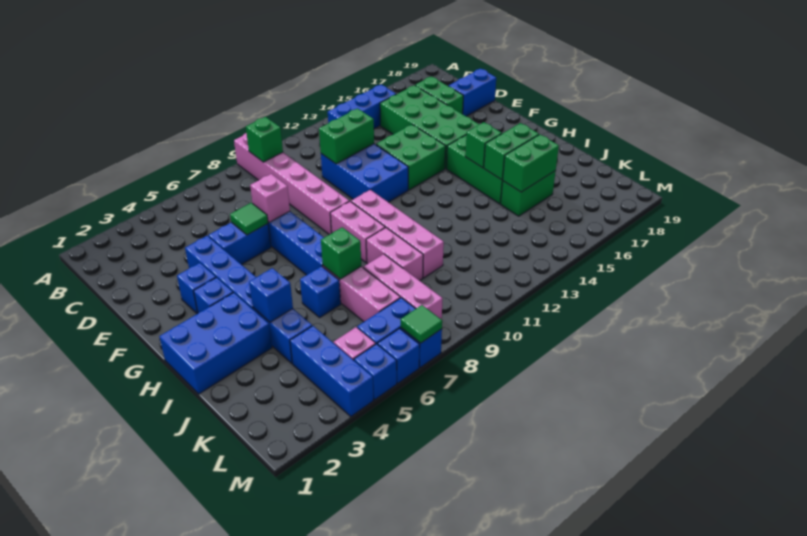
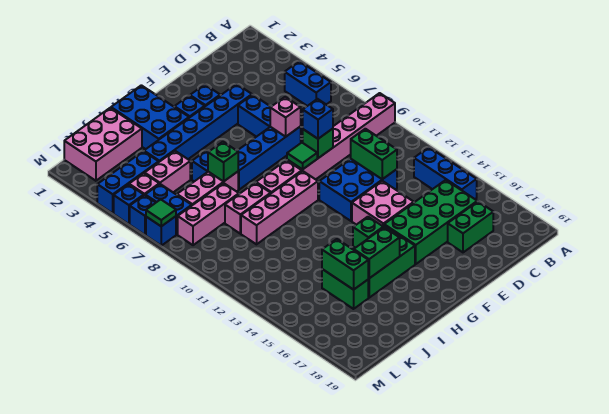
green 1x1 brick [246,117,283,162] -> green 1x1 brick moved to [303,129,333,158]
blue 1x2 brick [448,69,496,116] -> blue 1x2 brick moved to [285,61,331,106]
green 1x1 tile [230,203,268,235] -> green 1x1 tile moved to [287,143,317,170]
green 2x2 brick [376,124,446,190] -> pink 2x2 brick [352,181,414,225]
blue 1x1 brick [249,268,293,322] -> blue 1x1 brick moved to [303,99,333,139]
green 1x2 brick [484,123,539,180] -> green 1x2 brick turned to [354,227,400,278]
none -> pink 2x3 brick [64,108,142,181]
none -> pink 1x2 brick [145,151,190,192]

